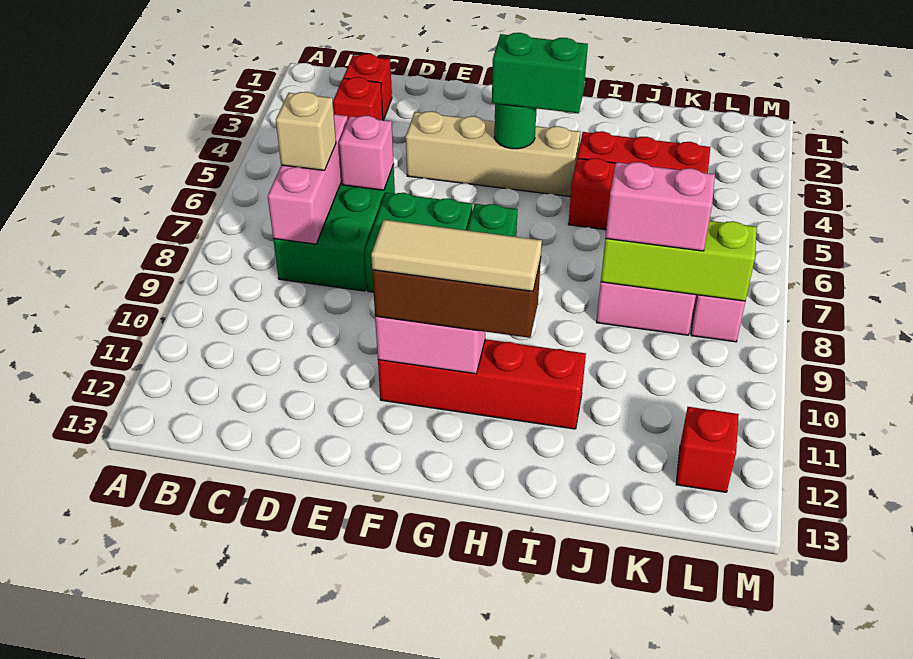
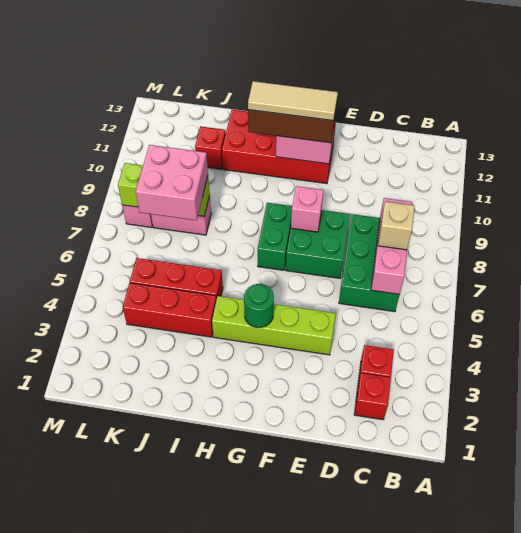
pink 1x1 brick [339,116,394,190] -> pink 1x1 brick moved to [291,186,324,232]
tan 1x4 brick [406,111,580,197] -> lime 1x4 brick [212,296,336,355]
red 1x4 brick [378,339,586,429] -> red 2x4 brick [222,110,336,184]
green 1x2 brick [492,33,588,113] -> none
pink 1x2 brick [605,162,715,251] -> pink 2x2 brick [136,145,208,220]
red 1x1 brick [676,407,739,492] -> red 1x1 brick moved to [195,126,226,169]

